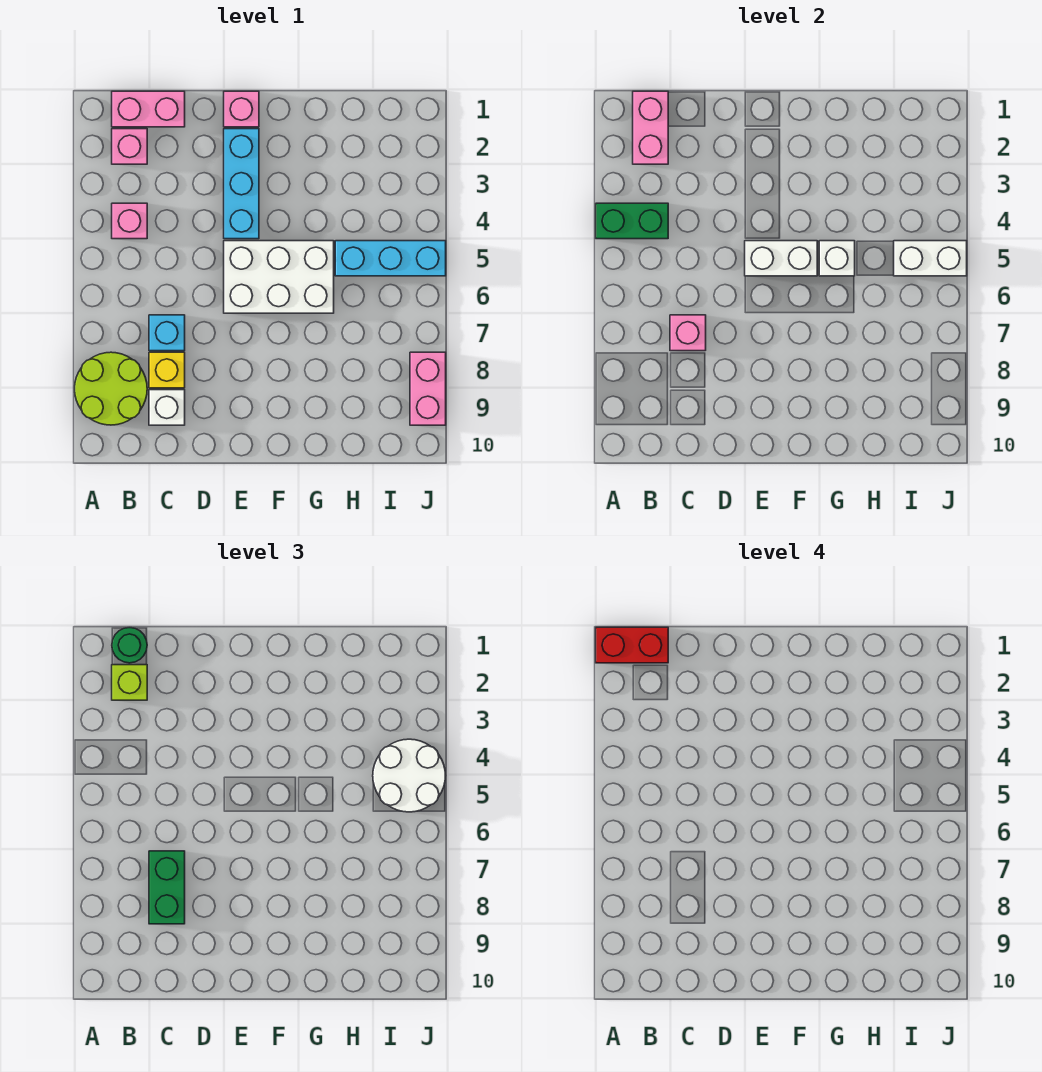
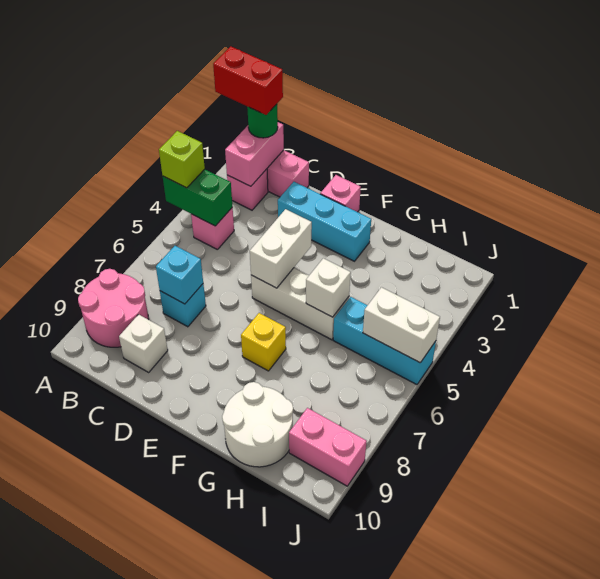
lime 2x2 round brick [75,352,147,425] -> pink 2x2 round brick [78,269,149,347]
lime 1x1 brick [112,665,147,700] -> lime 1x1 brick moved to [159,131,205,188]
pink 1x1 brick [670,315,706,351] -> cyan 1x1 brick [156,246,203,304]
green 1x2 brick [149,851,185,924] -> none
yellow 1x1 brick [149,352,185,388] -> yellow 1x1 brick moved to [241,313,286,371]
cyan 1x3 brick [224,129,259,239] -> cyan 1x3 brick turned to [278,182,371,261]
white 2x3 brick [224,241,334,313] -> white 1x3 brick [251,268,349,340]
white 1x2 brick [745,241,817,276] -> white 1x2 brick turned to [250,209,312,288]
white 2x2 round brick [373,739,446,812] -> white 2x2 round brick moved to [222,382,293,467]
pink 1x2 brick [410,352,446,425] -> pink 1x2 brick turned to [289,408,367,486]

